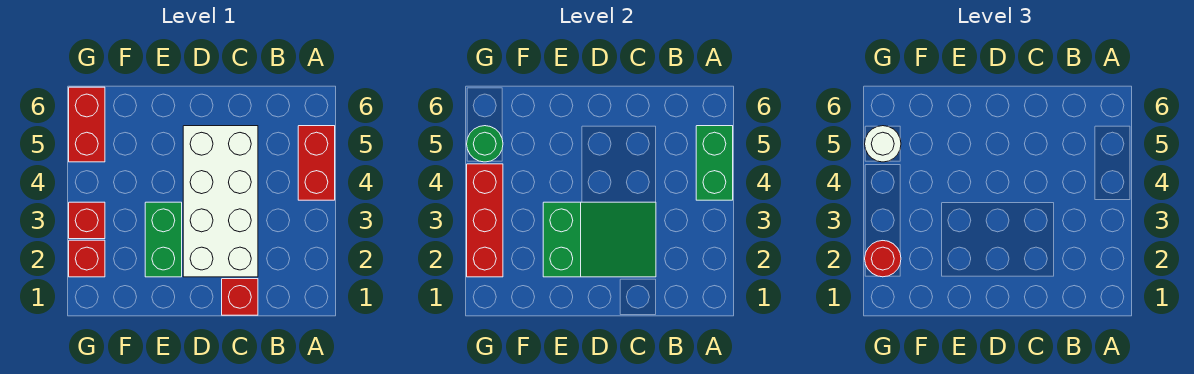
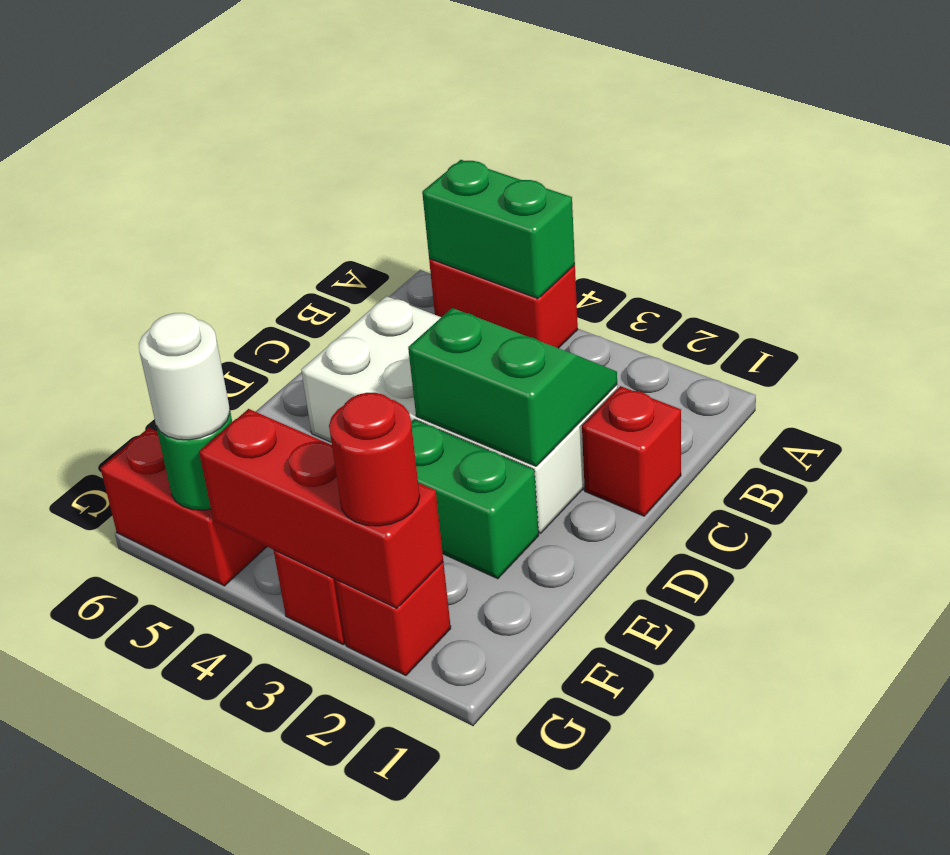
green 2x3 slope [543,202,656,277] -> green 2x2 slope [408,308,617,466]

